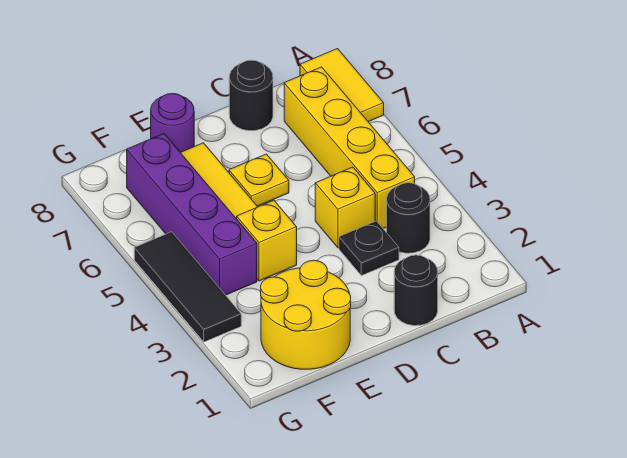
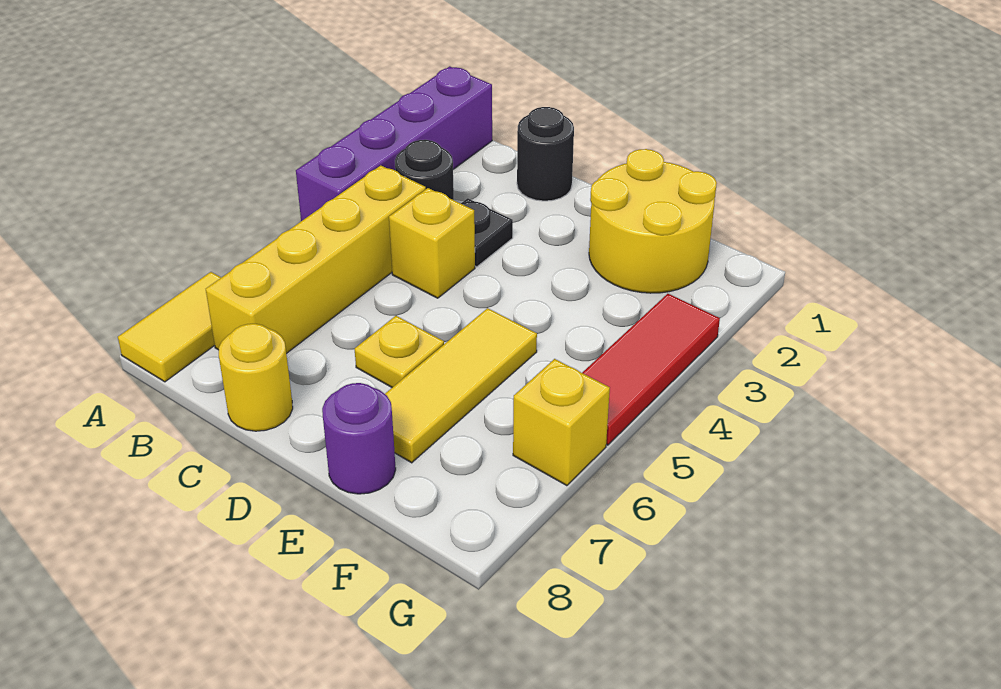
black 1x1 round brick [229,60,273,131] -> yellow 1x1 round brick [219,324,293,431]
yellow 1x1 brick [237,201,297,281] -> yellow 1x1 brick moved to [513,359,610,486]
purple 1x4 brick [127,134,257,295] -> purple 1x4 brick moved to [296,66,492,221]
black 1x3 tile [134,232,241,342] -> red 1x3 tile [582,294,720,445]

